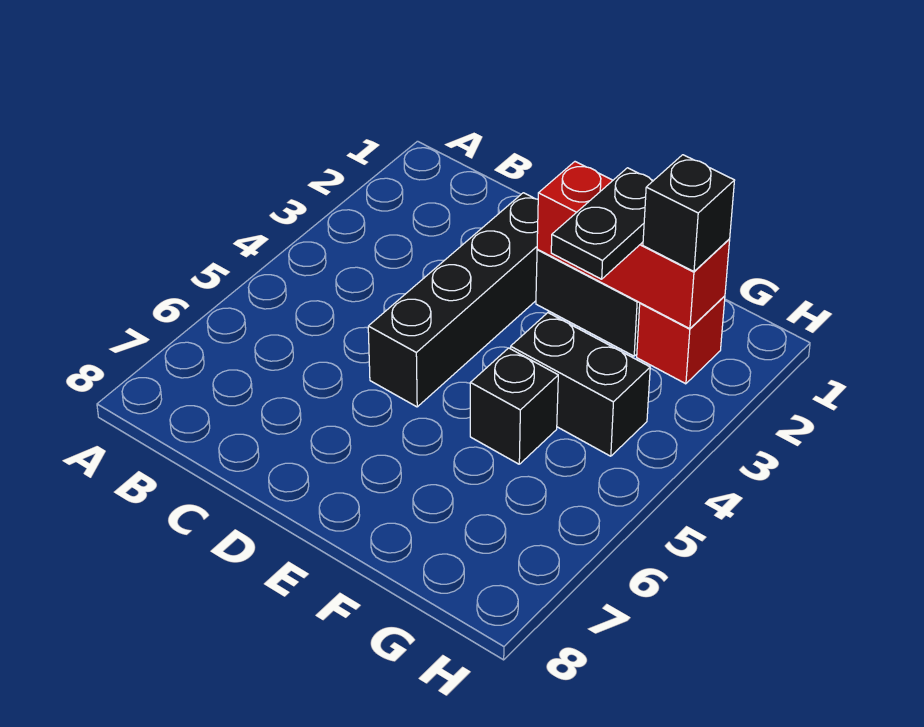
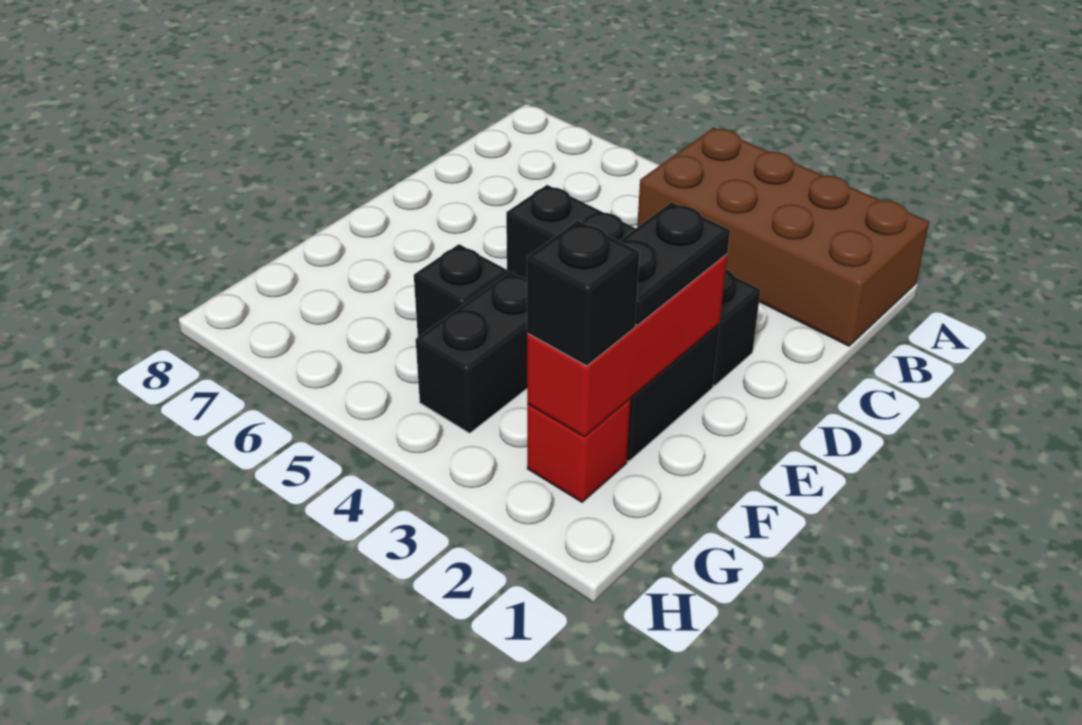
none -> brown 2x4 brick [637,128,929,346]
black 1x2 plate [551,168,653,279] -> black 1x2 plate turned to [619,202,730,325]

